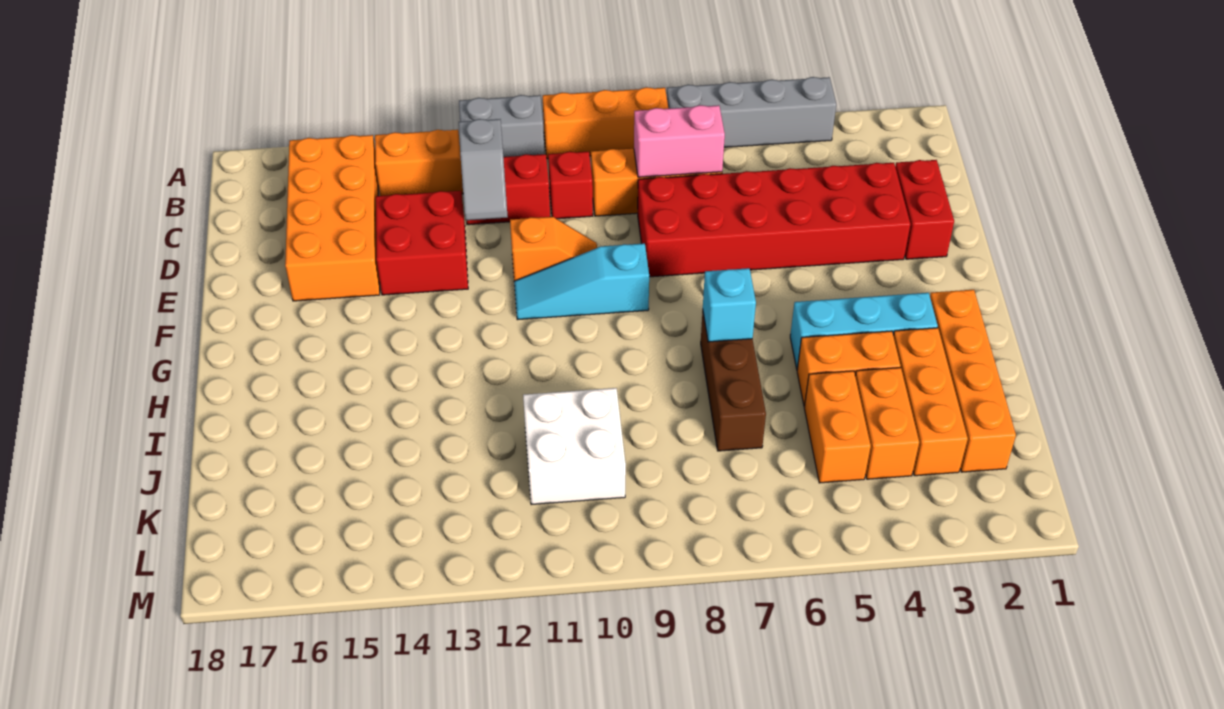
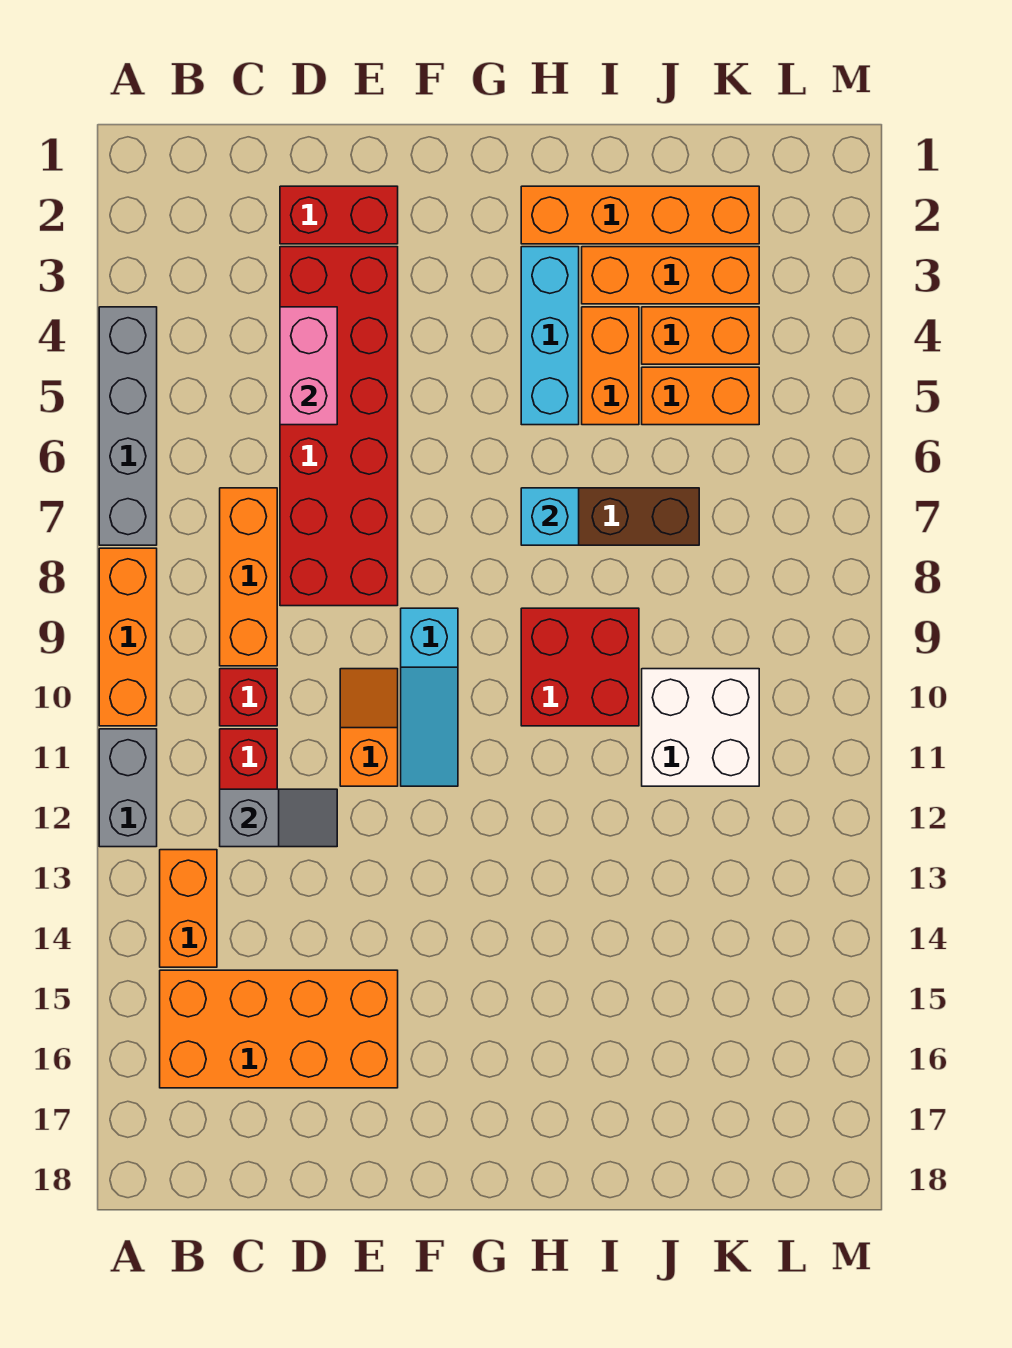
pink 1x2 brick [634,105,725,177] -> pink 1x2 brick moved to [280,307,337,425]
red 2x2 brick [376,191,468,295] -> red 2x2 brick moved to [521,608,639,726]

